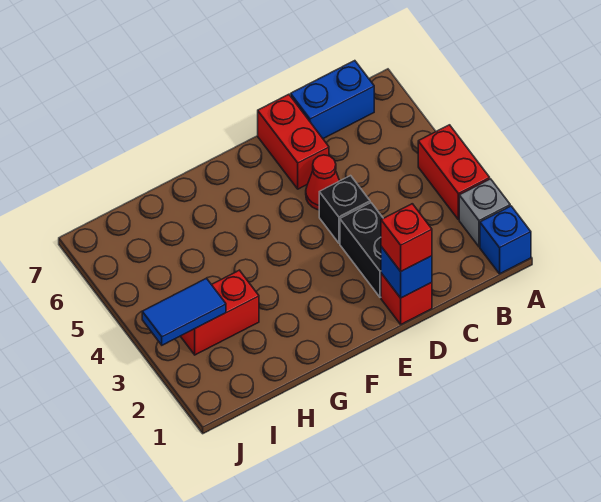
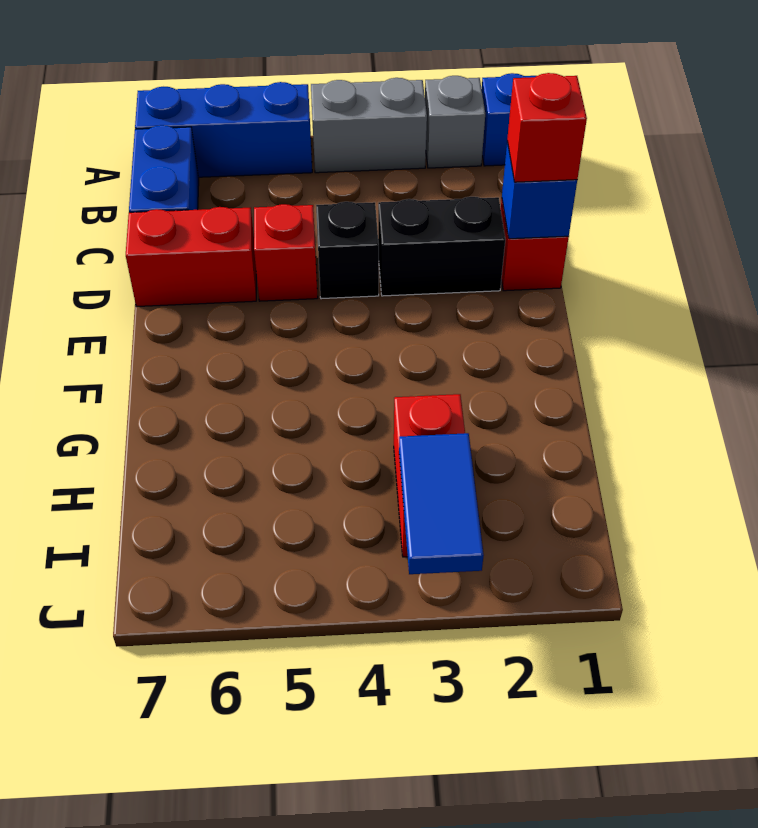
red 1x2 brick [418,125,490,220] -> grey 1x2 brick [311,78,427,173]
none -> blue 1x3 brick [135,82,312,177]
red 1x1 cone [306,155,340,210] -> red 1x1 brick [254,204,318,301]

